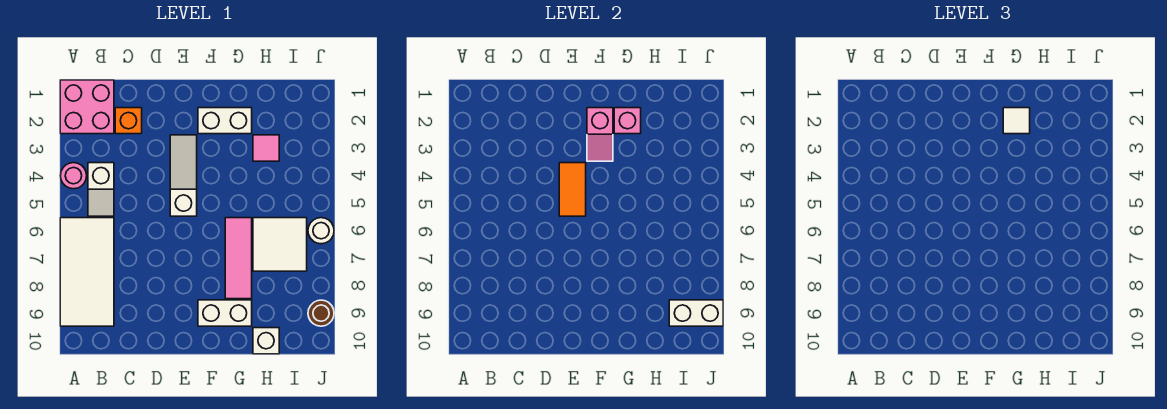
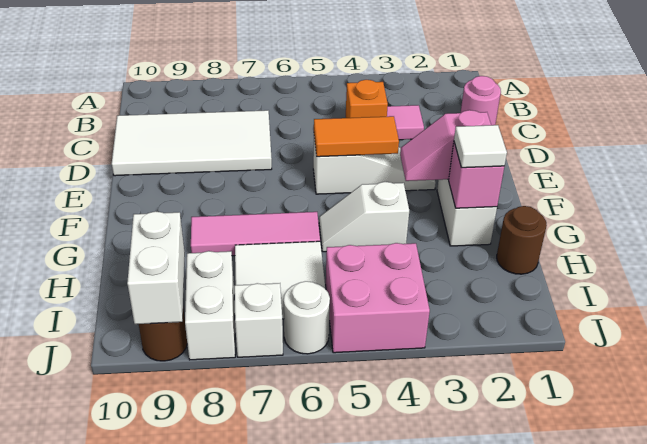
pink 2x2 brick [60,80,114,134] -> pink 2x2 brick moved to [326,243,430,353]
pink 1x1 round brick [60,163,87,189] -> pink 1x1 round brick moved to [461,76,501,125]
white 2x4 tile [60,218,114,326] -> white 2x4 tile moved to [112,110,272,176]
white 1x2 slope [88,163,114,216] -> white 1x2 slope moved to [319,182,409,252]
orange 1x1 brick [115,108,142,134] -> orange 1x1 brick moved to [346,80,388,118]
white 1x2 brick [198,300,252,326] -> white 1x2 brick moved to [185,251,235,360]
none -> brown 1x1 round brick [497,206,547,274]
pink 1x1 tile [253,135,279,161] -> pink 1x1 tile moved to [387,105,424,140]
white 1x1 brick [253,328,279,354] -> white 1x1 brick moved to [234,283,283,357]

